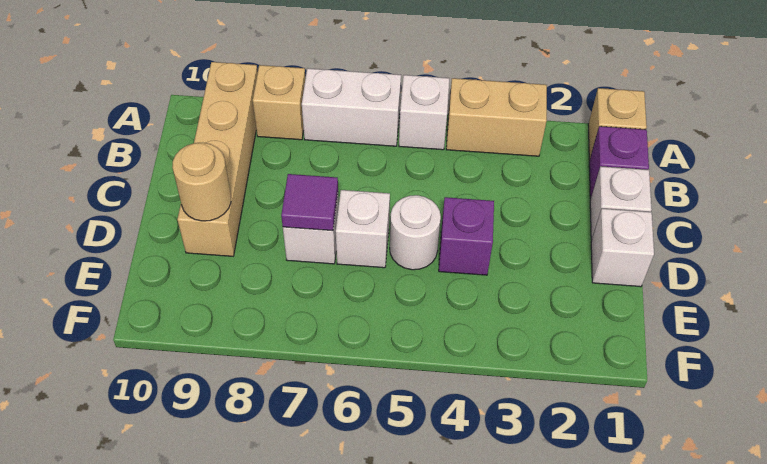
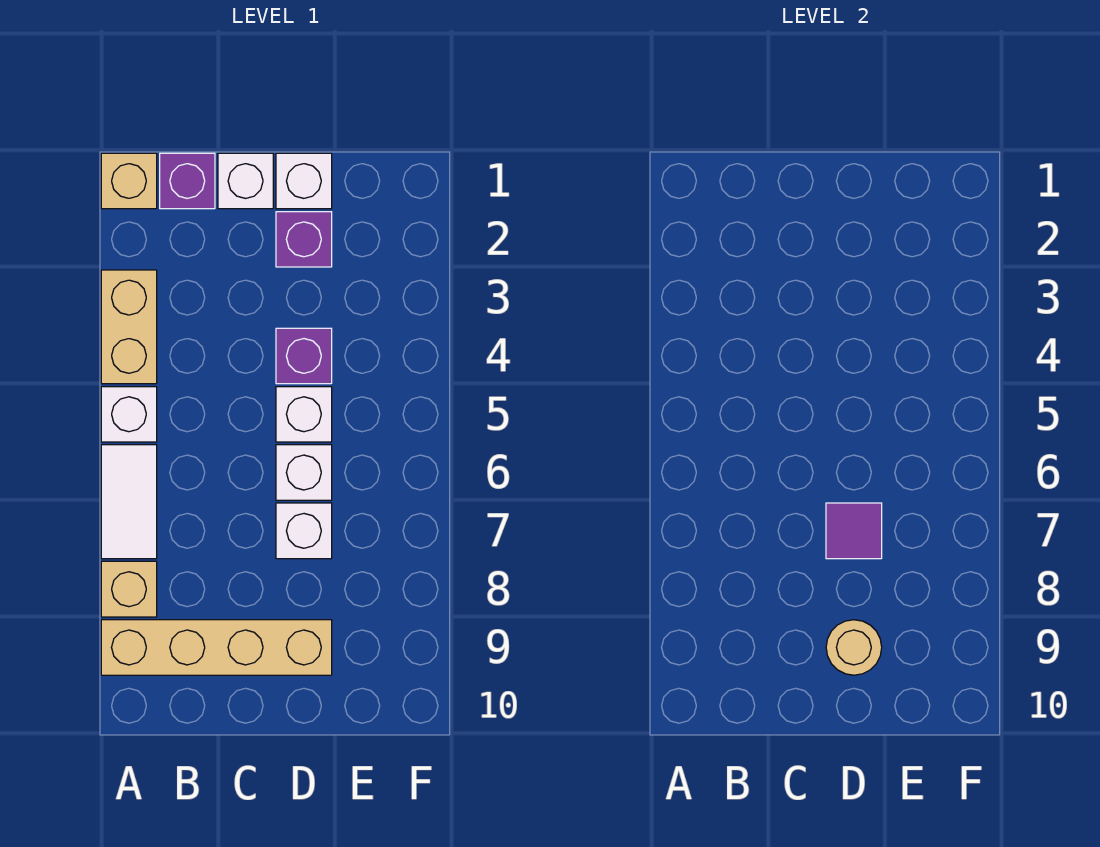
white 1x2 brick [302,68,401,146] -> white 1x2 tile [101,445,157,559]
none -> purple 1x1 brick [276,212,332,267]
white 1x1 round brick [390,195,441,270] -> white 1x1 brick [276,387,332,442]

